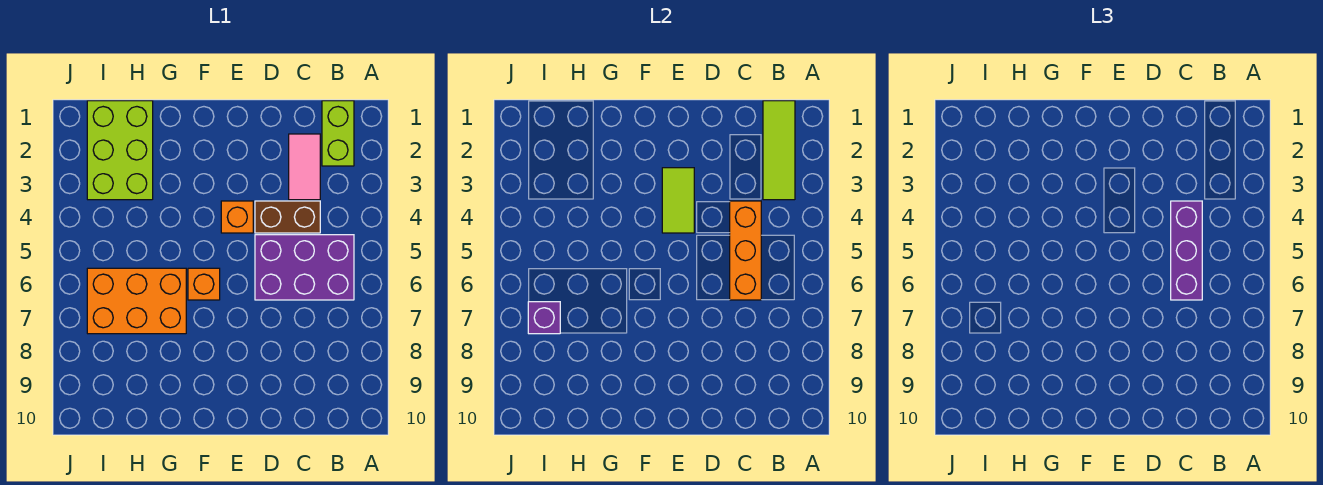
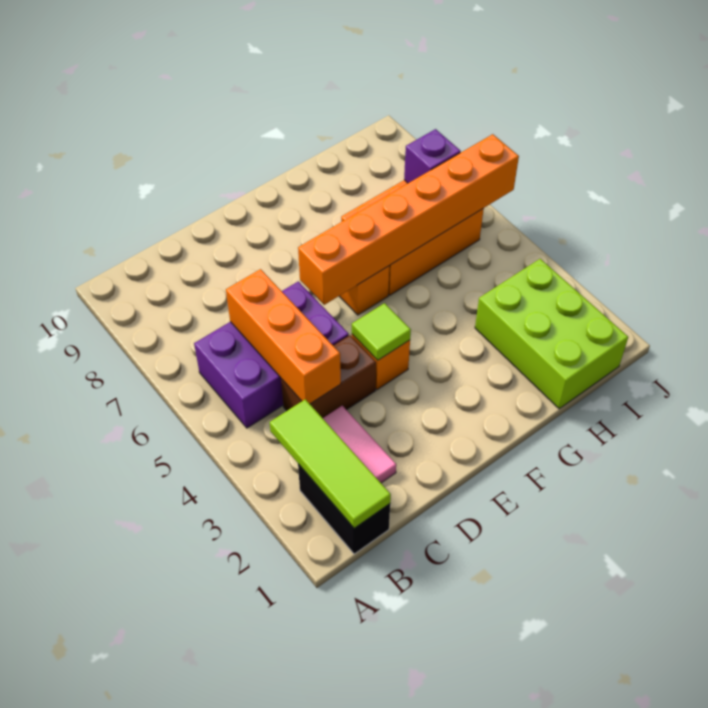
lime 1x2 brick [322,101,354,166] -> black 1x2 brick [298,464,390,554]
purple 1x3 brick [1171,201,1202,300] -> none
lime 1x2 tile [662,168,694,233] -> lime 1x1 tile [352,303,411,360]
none -> orange 1x6 brick [298,134,519,305]

